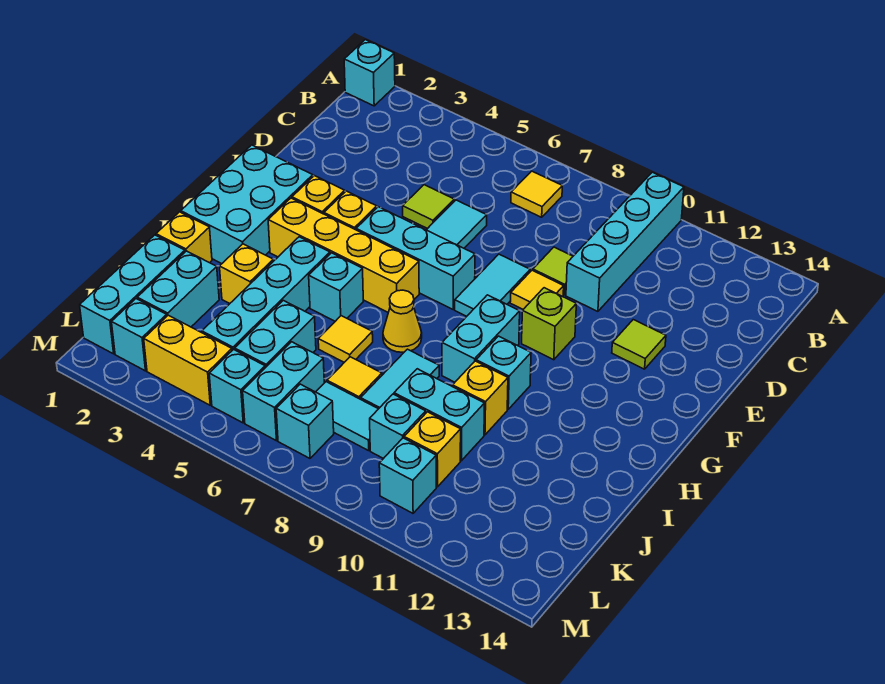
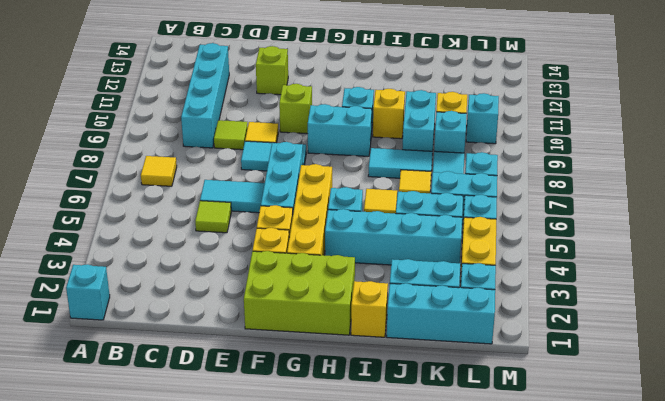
cyan 1x4 brick [566,172,684,311] -> cyan 1x4 brick turned to [181,43,229,148]
lime 1x1 tile [612,320,666,369] -> lime 1x1 brick [256,46,288,95]
cyan 2x3 brick [181,145,313,264] -> lime 2x3 brick [244,251,355,335]
yellow 1x1 cone [383,290,422,352] -> none
yellow 1x1 brick [220,244,274,303] -> none

